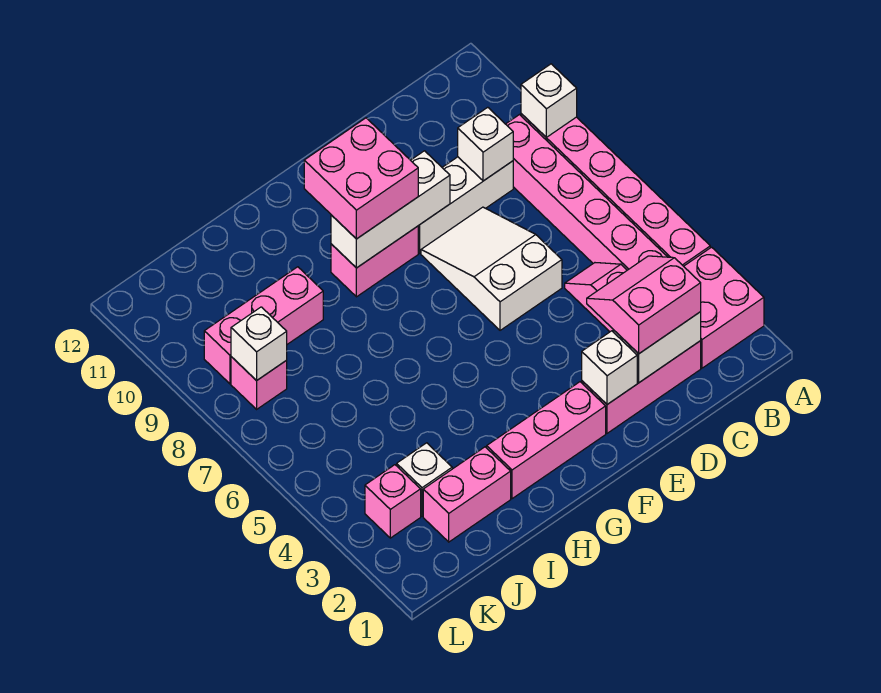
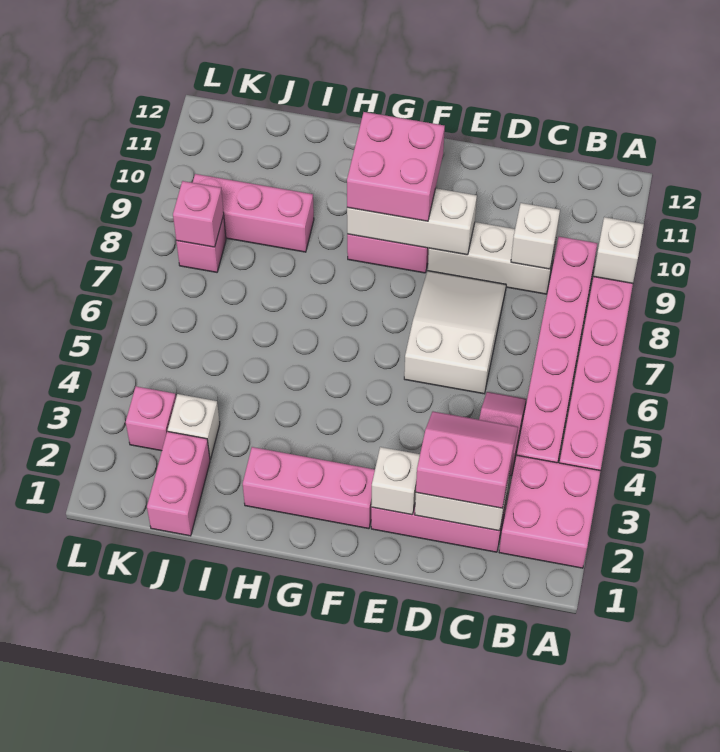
pink 1x2 brick [423,447,511,542] -> pink 1x2 brick turned to [147,432,210,536]
white 1x1 brick [231,307,287,381] -> pink 1x1 brick [173,181,224,247]

